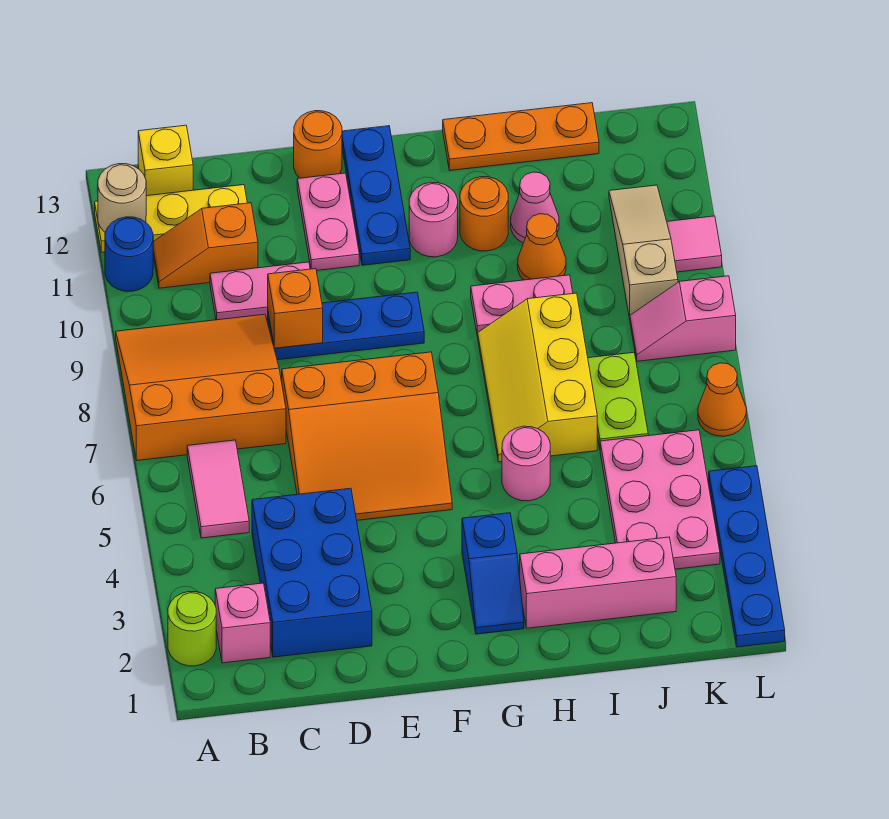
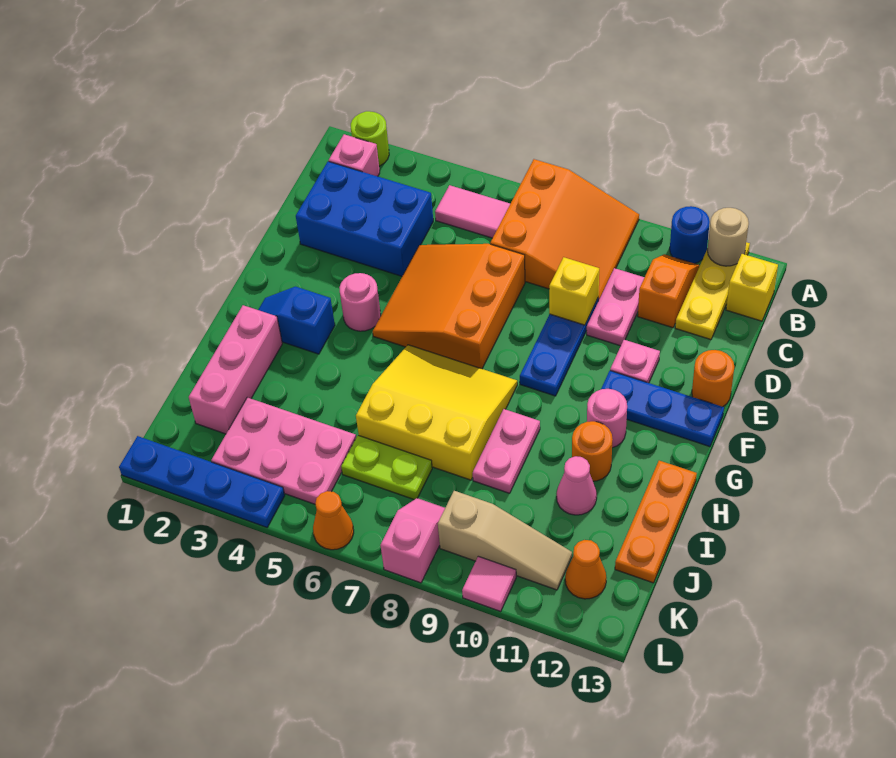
orange 1x1 brick [268,269,323,348] -> yellow 1x1 brick [549,257,599,325]
pink 1x2 plate [297,173,359,271] -> pink 1x1 plate [610,340,660,383]
pink 1x1 round brick [502,426,550,501] -> pink 1x1 round brick moved to [339,273,381,331]
yellow 2x3 slope [478,293,597,462] -> yellow 3x3 slope [356,345,517,480]
orange 1x1 cone [518,214,566,280] -> orange 1x1 cone moved to [565,540,606,599]

